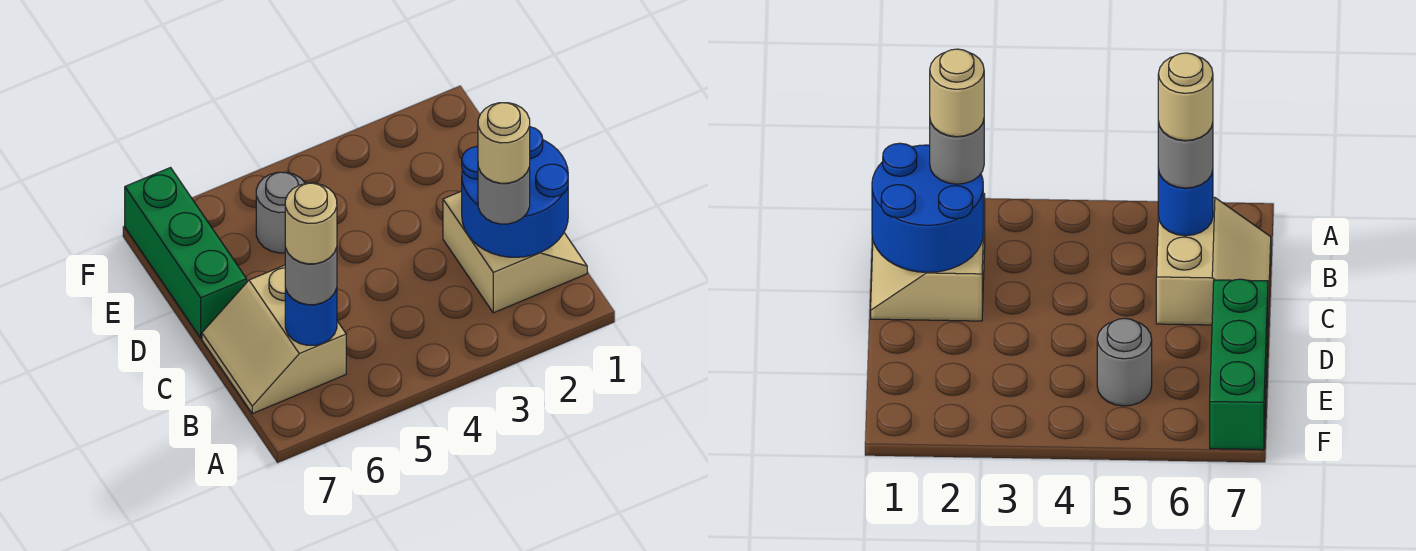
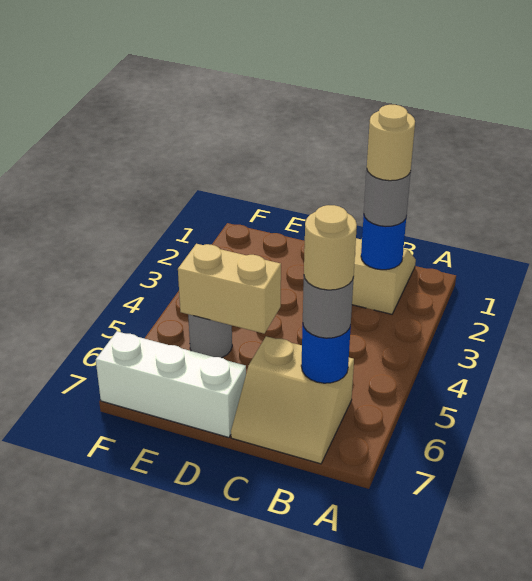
blue 2x2 round brick [462,127,568,257] -> blue 1x1 round brick [361,216,406,270]
none -> tan 1x2 brick [178,244,281,334]
green 1x3 brick [125,168,247,338] -> white 1x3 brick [96,331,246,437]

